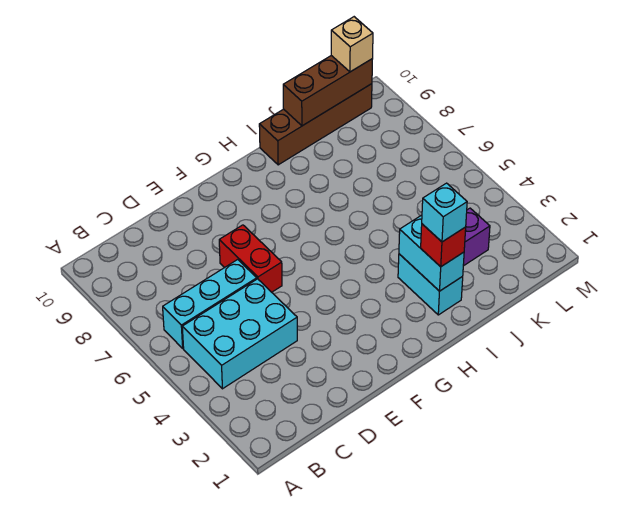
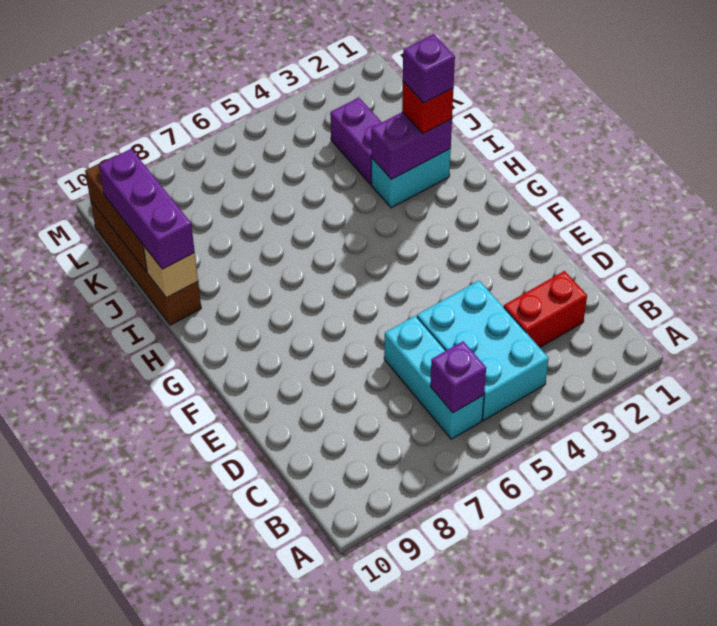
none -> purple 1x1 brick [430,341,486,413]
red 1x2 brick [219,225,282,292] -> red 1x2 brick moved to [504,271,587,347]
cyan 1x2 brick [399,215,464,291] -> purple 1x2 brick [371,112,452,179]
cyan 1x1 brick [422,183,467,242] -> purple 1x1 brick [403,34,455,103]
none -> purple 1x3 brick [99,149,195,269]
tan 1x1 brick [331,17,373,72] -> tan 1x1 brick moved to [143,246,198,298]

